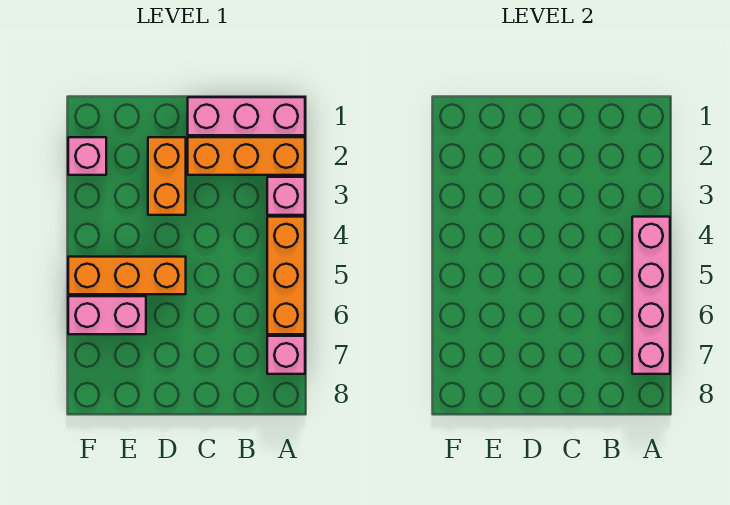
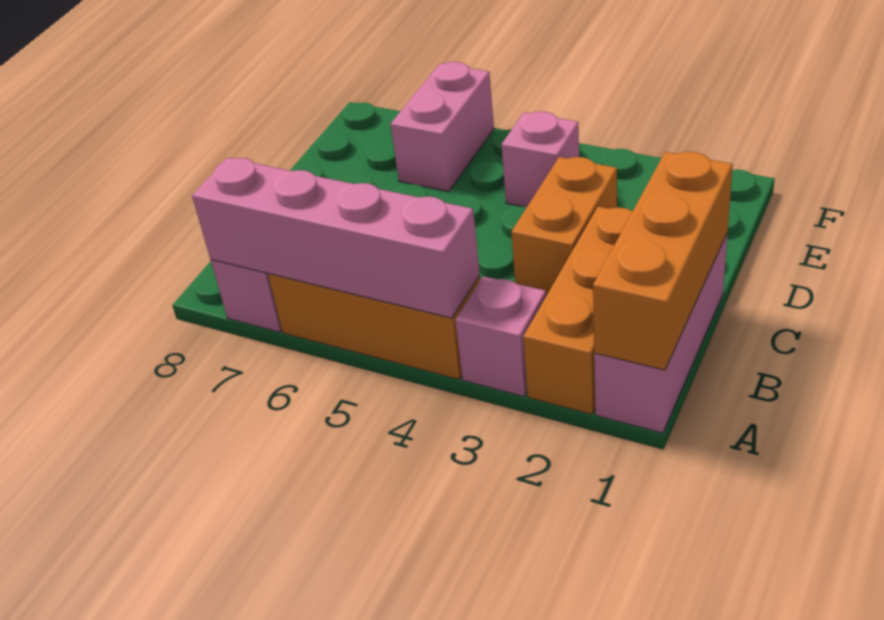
orange 1x2 brick [148,137,186,215] -> orange 1x2 brick turned to [511,157,617,296]
orange 1x3 brick [68,257,186,294] -> orange 1x3 brick moved to [593,152,733,370]
pink 1x1 brick [68,137,106,175] -> pink 1x1 brick moved to [501,111,579,207]

